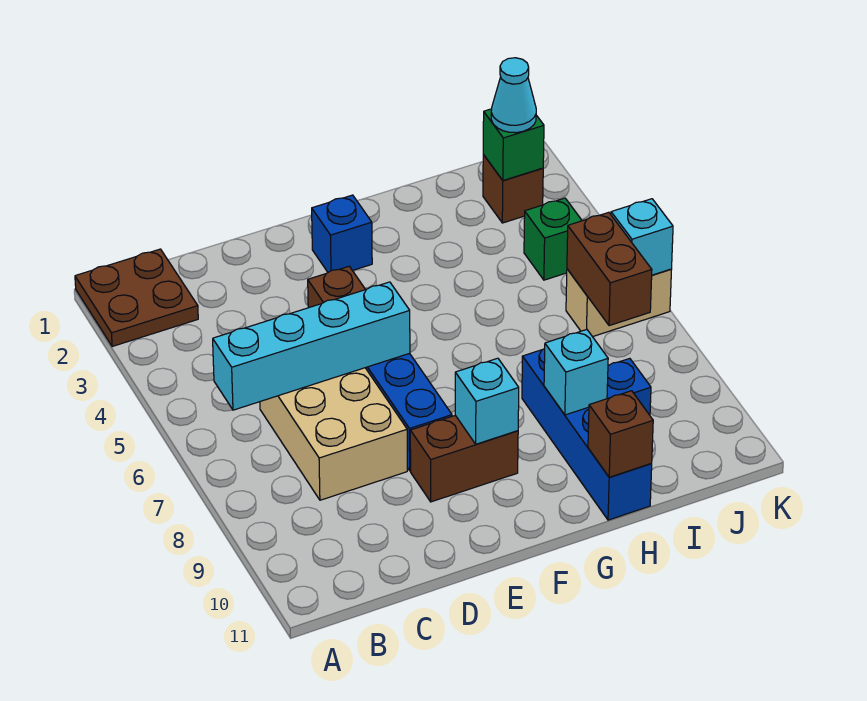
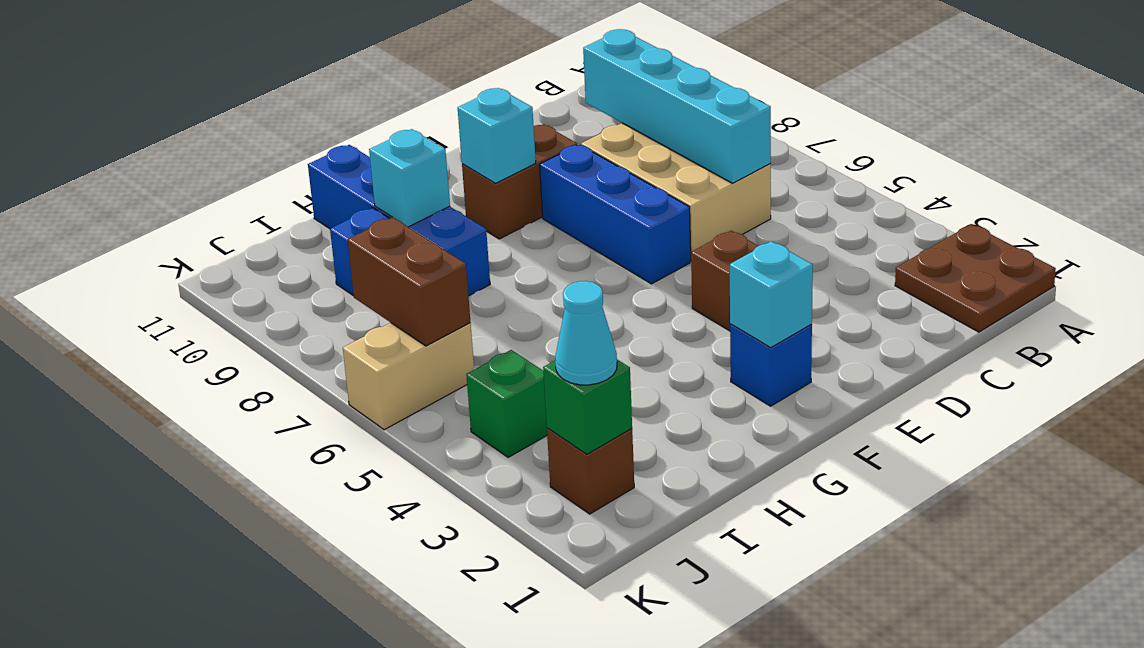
cyan 1x4 brick [213,282,410,410] -> cyan 1x4 brick turned to [583,29,771,183]
brown 1x1 brick [588,391,653,477] -> none
cyan 1x1 brick [611,199,673,275] -> cyan 1x1 brick moved to [730,241,813,348]

